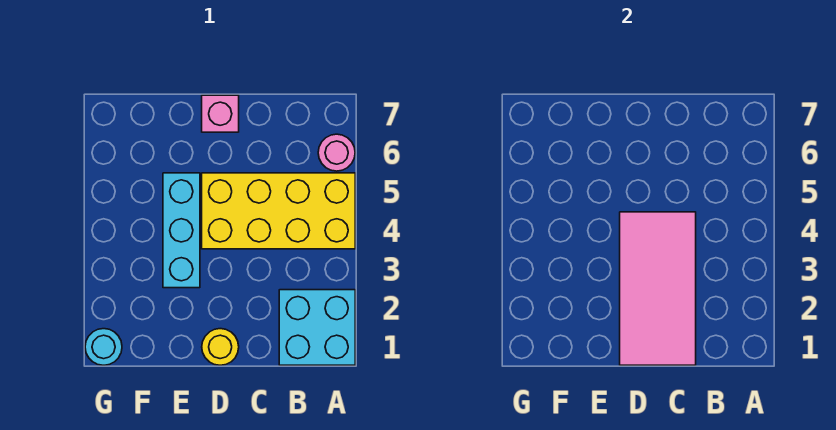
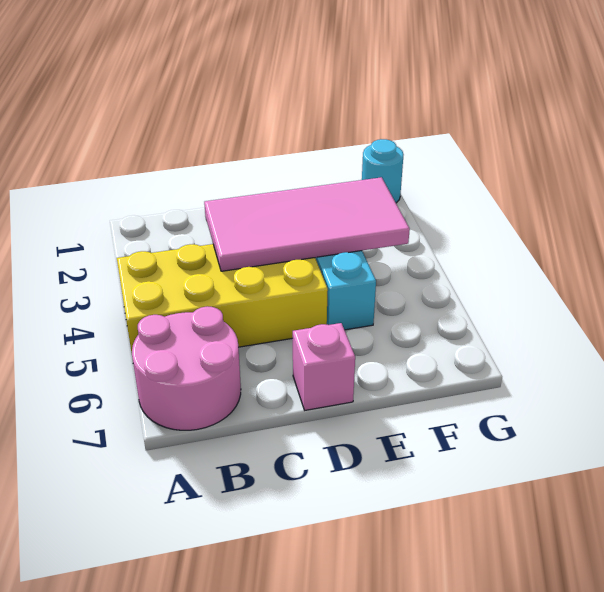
cyan 2x2 brick [279,290,355,365] -> none
pink 1x1 round brick [318,134,355,171] -> pink 2x2 round brick [132,306,241,430]
pink 2x4 tile [620,212,696,365] -> pink 2x4 tile turned to [204,177,410,271]
yellow 1x1 round brick [202,329,239,365] -> none

